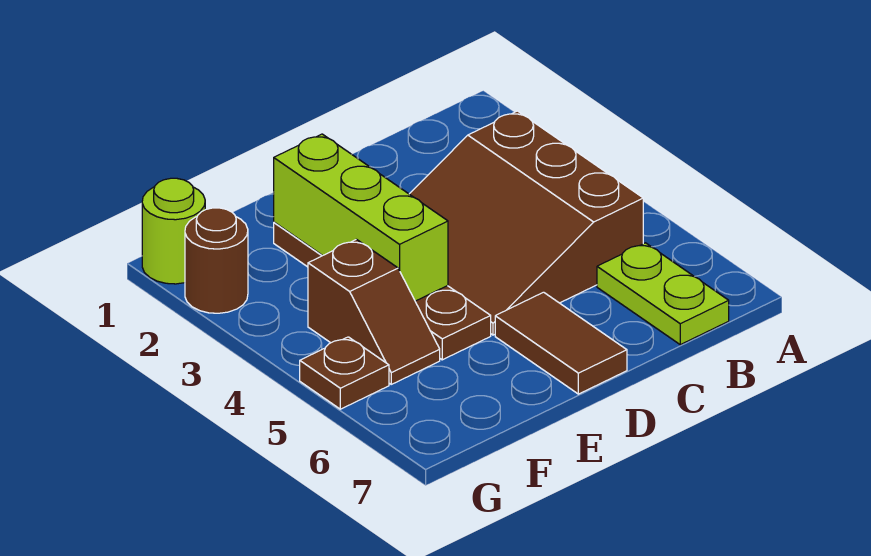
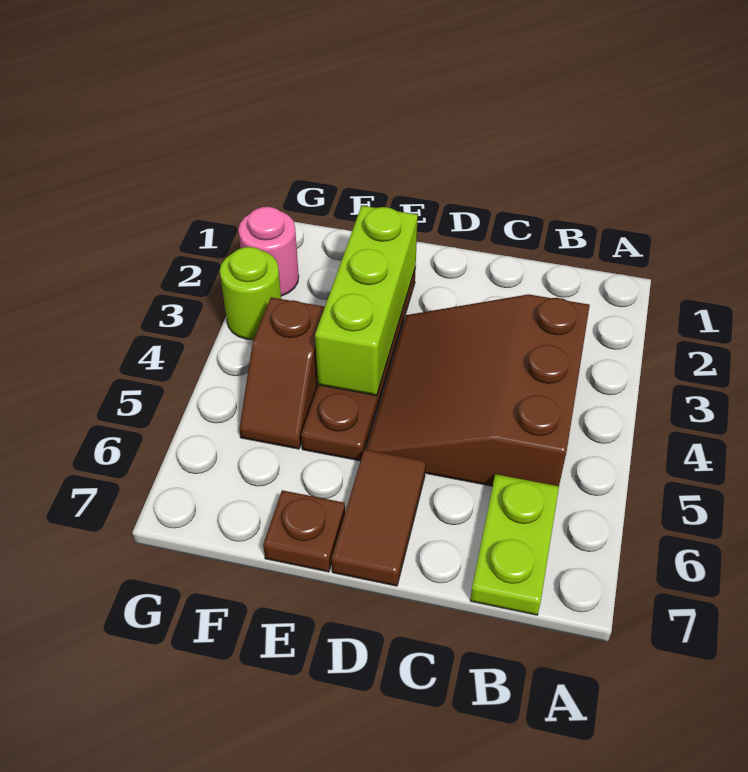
lime 1x1 round brick [142,178,205,284] -> lime 1x1 round brick moved to [220,247,281,340]
brown 1x1 round brick [185,208,248,313] -> pink 1x1 round brick [238,207,299,296]
brown 1x1 plate [300,337,389,409] -> brown 1x1 plate moved to [263,490,345,572]

